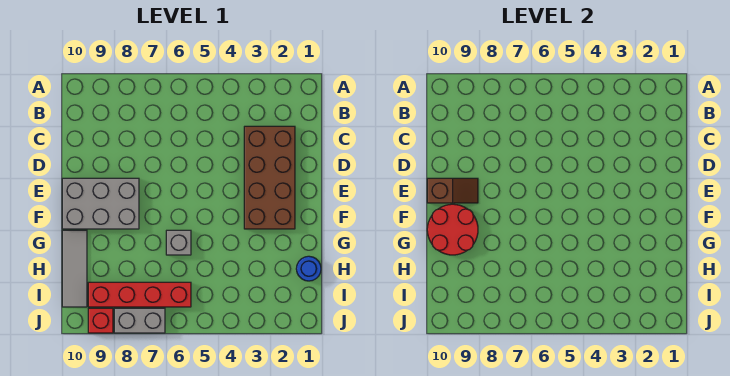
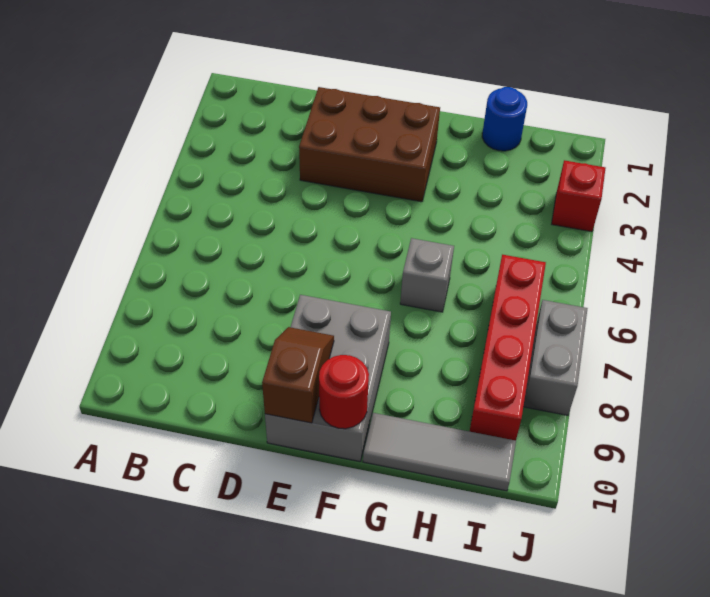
brown 2x4 brick [244,126,295,229] -> brown 2x3 brick [299,87,440,202]
red 2x2 round brick [427,204,478,255] -> red 1x1 round brick [319,355,369,429]
red 1x1 brick [88,308,113,333] -> red 1x1 brick moved to [552,160,606,232]

